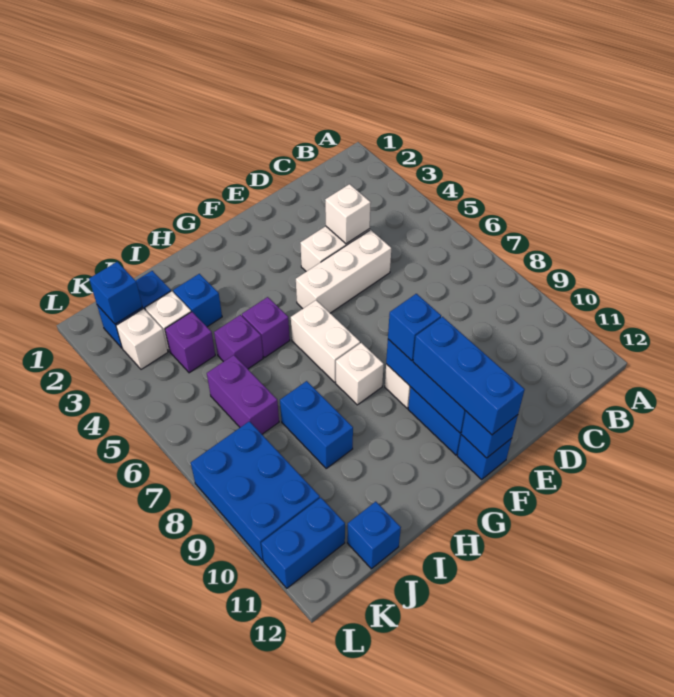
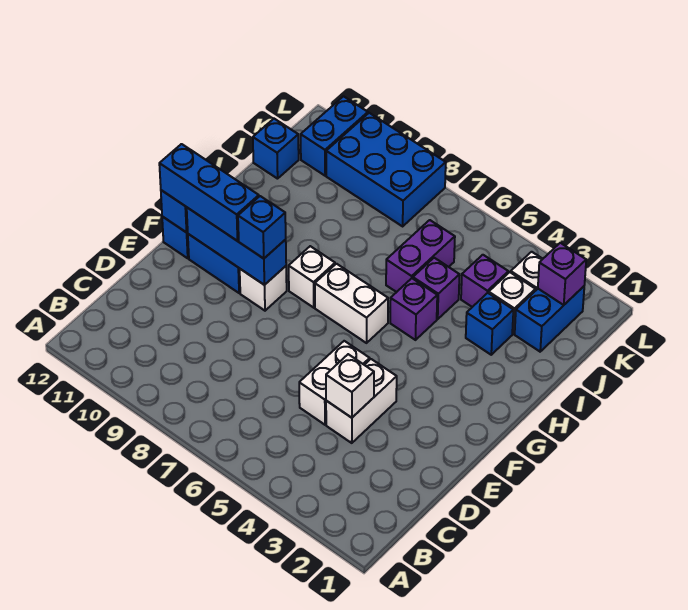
white 1x3 brick [296,230,391,313] -> white 1x2 brick [299,341,370,425]
blue 1x2 brick [280,381,353,468] -> none
purple 1x2 brick [207,355,279,434] -> purple 1x2 brick turned to [386,220,455,292]
blue 1x1 brick [89,262,142,324] -> purple 1x1 brick [538,243,586,305]

